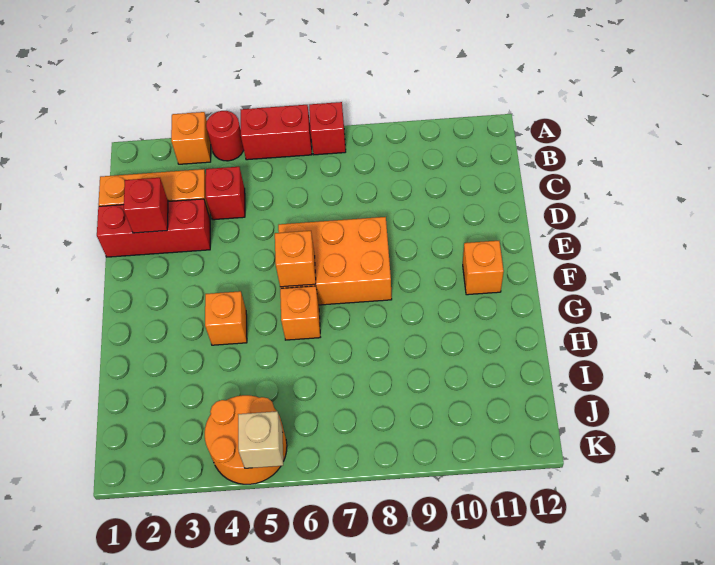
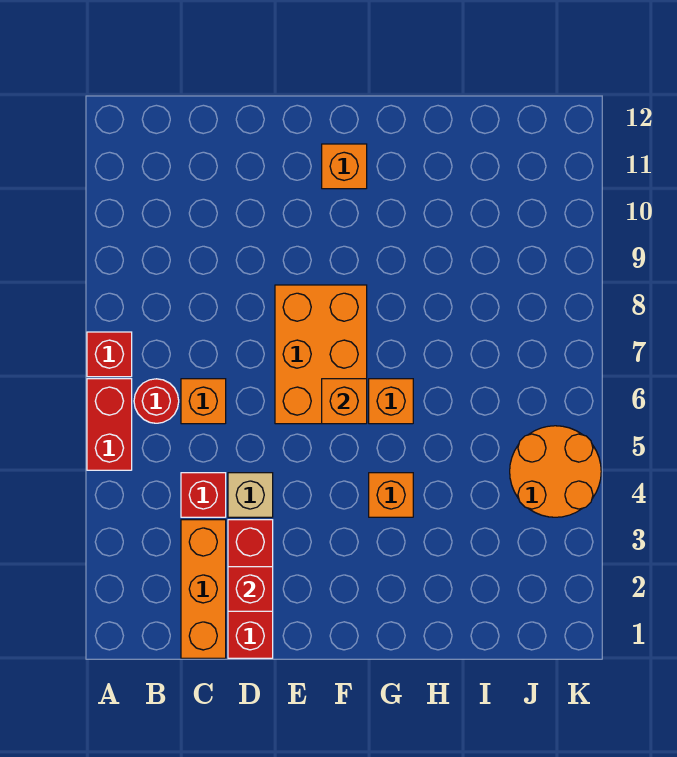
orange 1x1 brick [171,112,211,164] -> orange 1x1 brick moved to [181,379,226,424]
red 1x1 round brick [206,111,244,161] -> red 1x1 round brick moved to [134,379,179,423]
tan 1x1 brick [238,411,283,468] -> tan 1x1 brick moved to [228,473,273,517]

